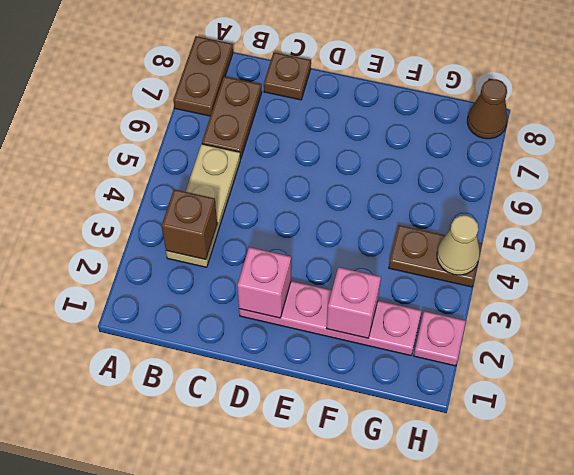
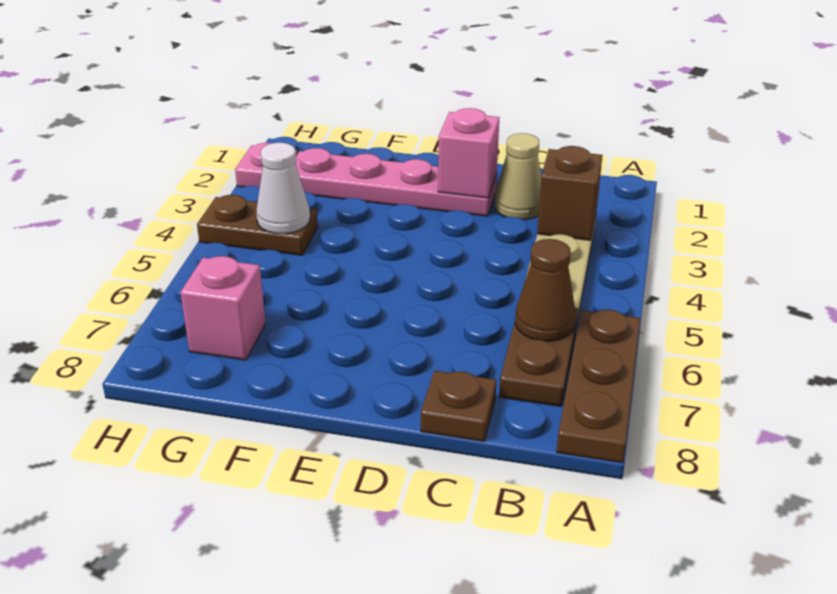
brown 1x2 plate [173,36,233,116] -> brown 1x3 plate [557,310,640,463]
pink 1x1 brick [327,267,381,338] -> pink 1x1 brick moved to [180,256,265,360]
none -> white 1x1 cone [256,143,310,234]
tan 1x1 cone [437,215,480,275] -> tan 1x1 cone moved to [494,133,541,220]
brown 1x1 cone [467,79,507,139] -> brown 1x1 cone moved to [515,239,576,341]

